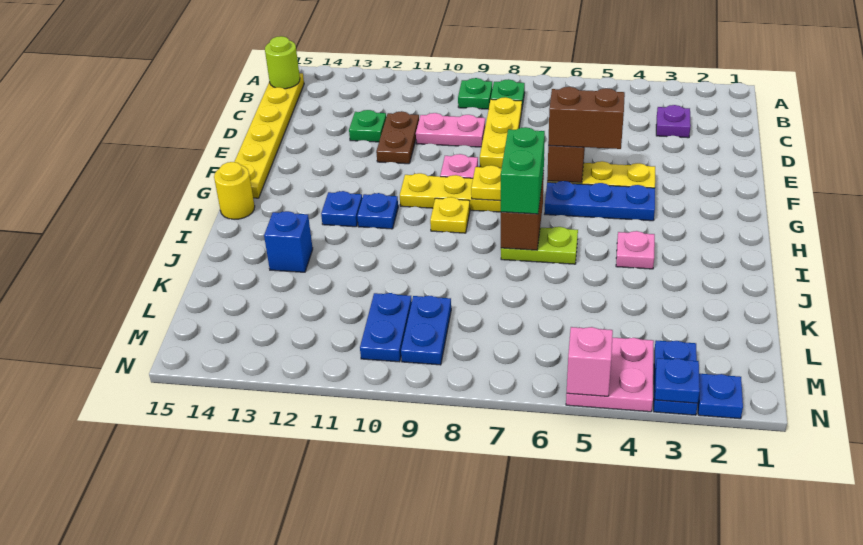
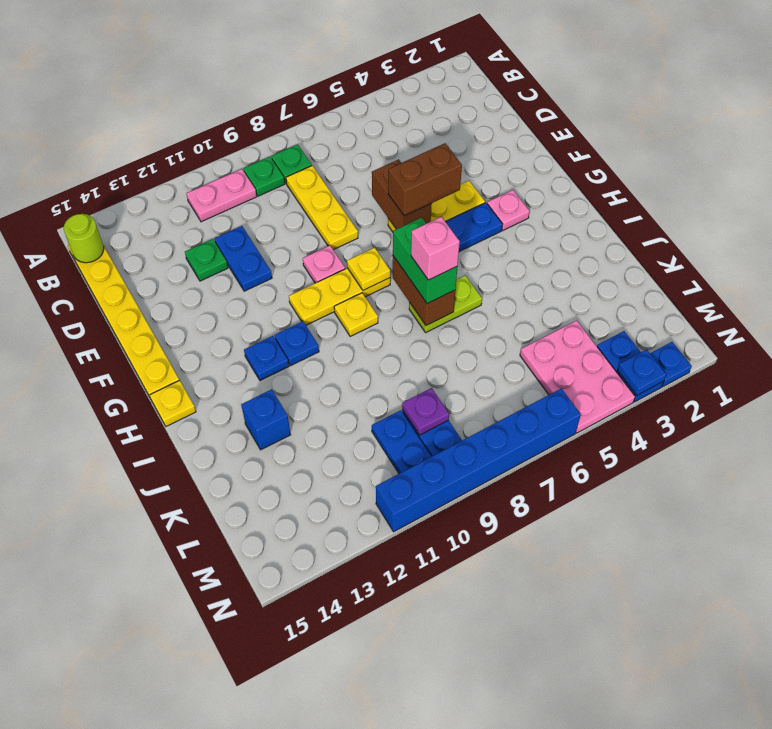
purple 1x1 plate [656,105,691,138] -> purple 1x1 plate moved to [402,388,449,435]
pink 1x2 plate [416,113,485,147] -> pink 1x2 plate moved to [186,169,257,222]
brown 1x2 plate [376,111,419,164] -> blue 1x2 plate [214,226,272,291]
yellow 1x1 round brick [214,162,255,219] -> yellow 1x1 plate [150,380,196,426]
pink 1x1 plate [616,231,655,269] -> pink 1x1 plate moved to [487,190,530,230]
pink 2x2 plate [566,337,654,412] -> pink 2x3 plate [520,320,635,433]
pink 1x1 brick [567,327,613,396] -> pink 1x1 brick moved to [411,217,460,280]
none -> blue 1x6 brick [376,388,581,532]

